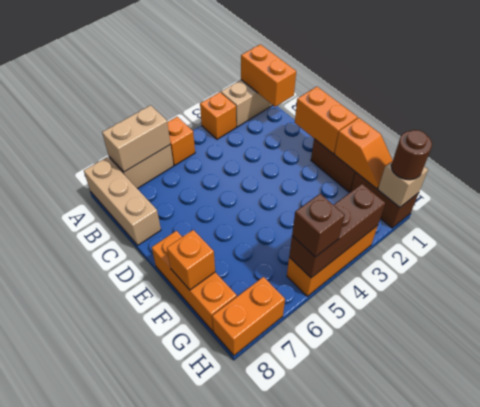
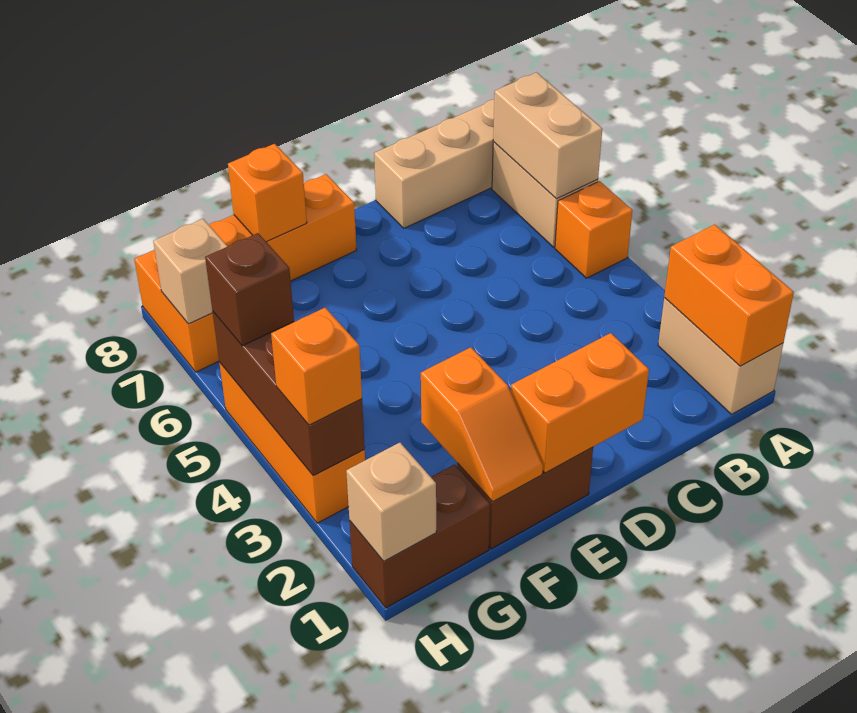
orange 1x2 brick [241,44,296,107] -> orange 1x2 brick turned to [664,224,794,366]
orange 1x1 brick [200,92,236,139] -> orange 1x1 brick moved to [271,308,362,425]
orange 1x2 slope [334,118,393,189] -> orange 1x2 slope turned to [421,347,543,501]
brown 1x1 round brick [391,130,432,180] -> none
none -> tan 1x1 brick [153,219,227,324]

